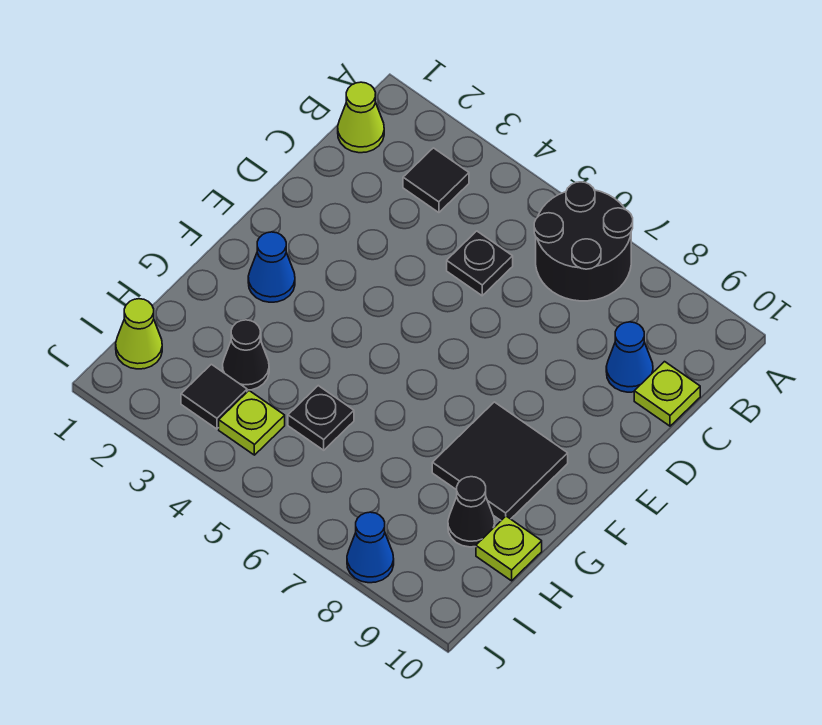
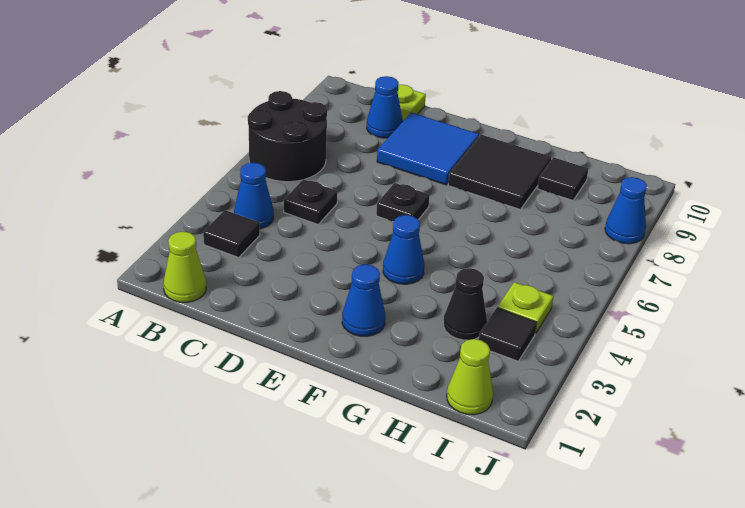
none -> blue 1x1 cone [234,163,274,229]
none -> blue 2x2 tile [377,113,479,185]
none -> blue 1x1 cone [383,215,424,284]
black 1x1 plate [288,386,354,450] -> black 1x1 plate moved to [376,183,430,222]
black 1x1 cone [448,477,495,547] -> black 1x1 tile [538,157,588,200]
lime 1x1 plate [476,516,542,581] -> none

